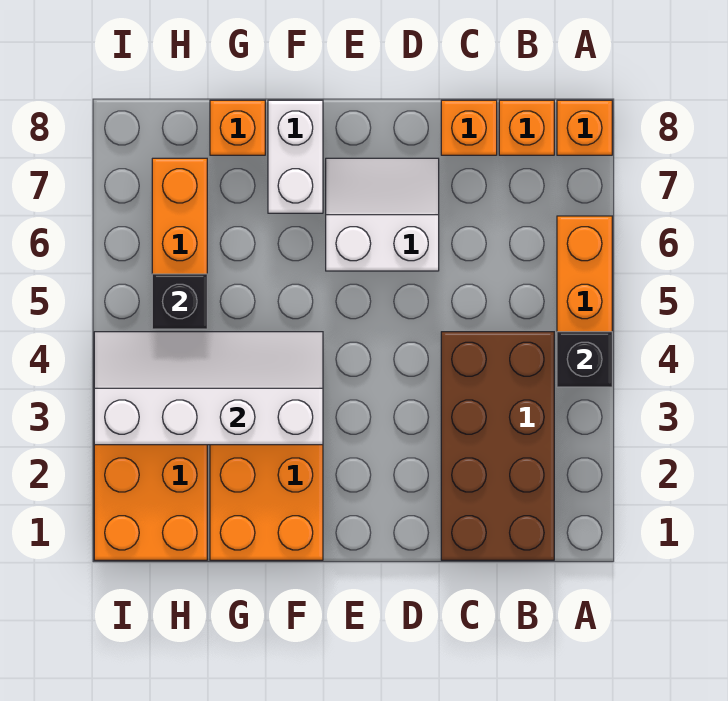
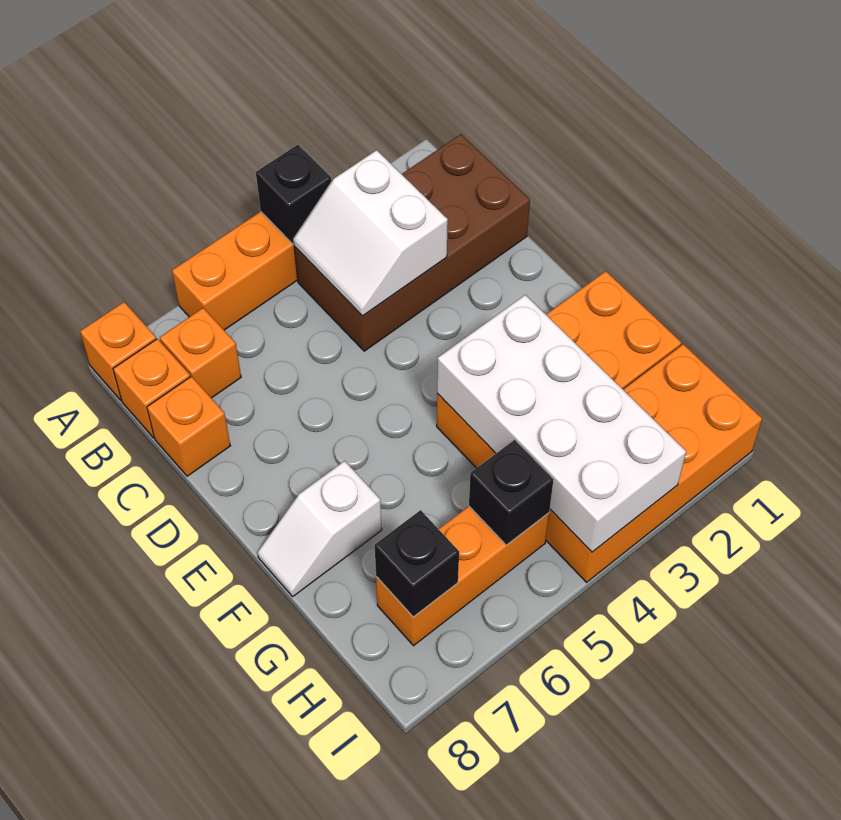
white 2x2 slope [326,158,439,271] -> white 2x2 slope moved to [294,150,448,316]
white 2x4 slope [94,332,323,445] -> white 2x4 brick [437,295,686,552]
white 1x2 brick [268,100,323,213] -> white 1x2 slope [258,461,382,596]
orange 1x1 brick [210,100,265,155] -> orange 1x1 brick moved to [160,308,241,398]
none -> black 1x1 brick [375,510,459,617]

